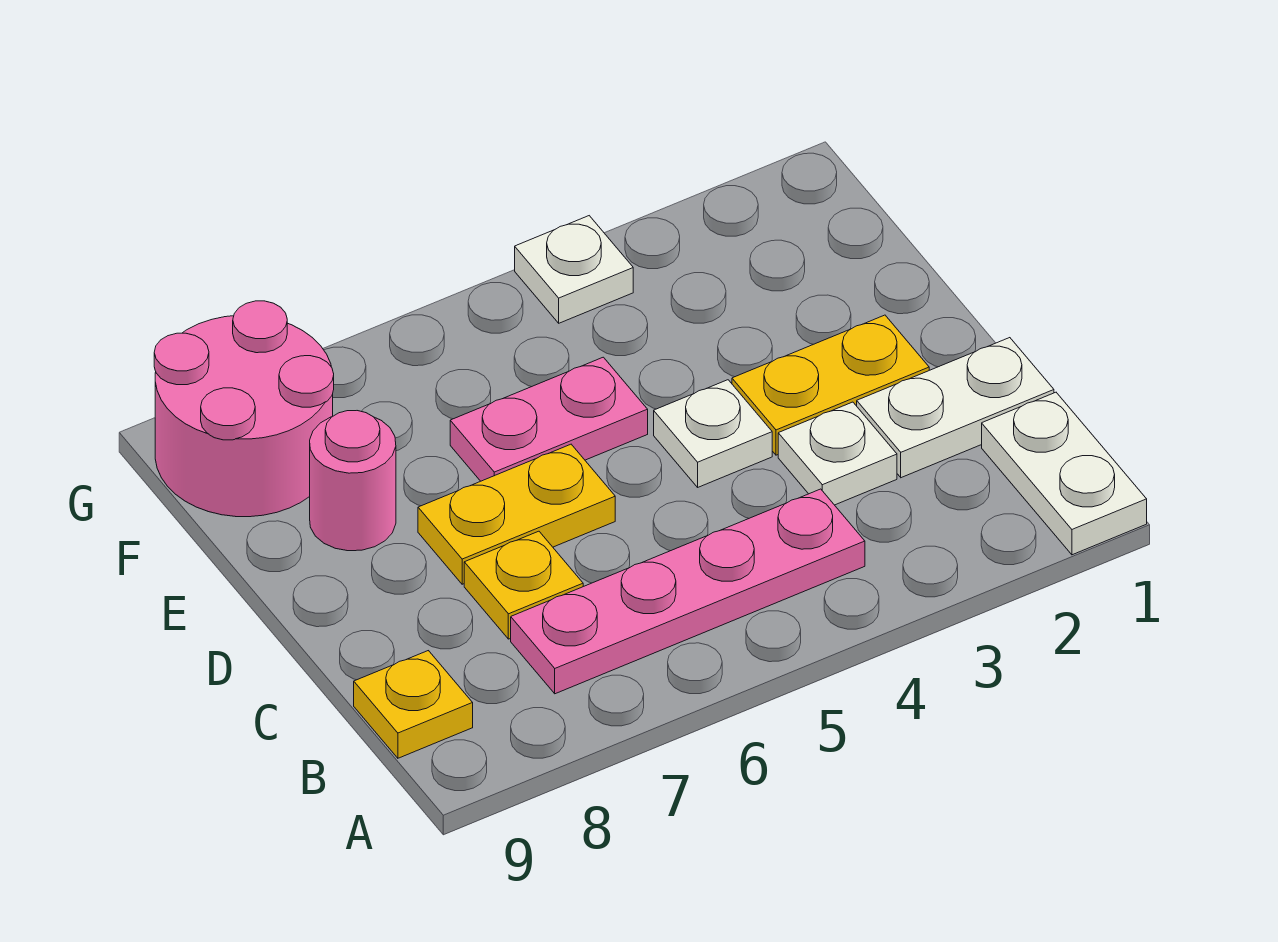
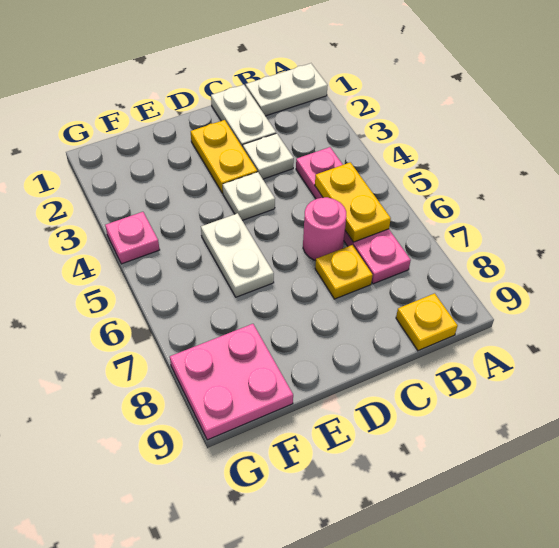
yellow 1x2 plate [418,444,615,584] -> yellow 1x2 plate moved to [315,162,391,242]
pink 1x2 plate [450,357,648,481] -> white 1x2 plate [201,213,274,297]
pink 1x1 round brick [310,411,396,551] -> pink 1x1 round brick moved to [303,197,346,261]
pink 2x2 round brick [154,301,334,517] -> pink 2x2 plate [170,324,293,440]
white 1x1 plate [515,216,633,323] -> pink 1x1 plate [105,212,160,264]

